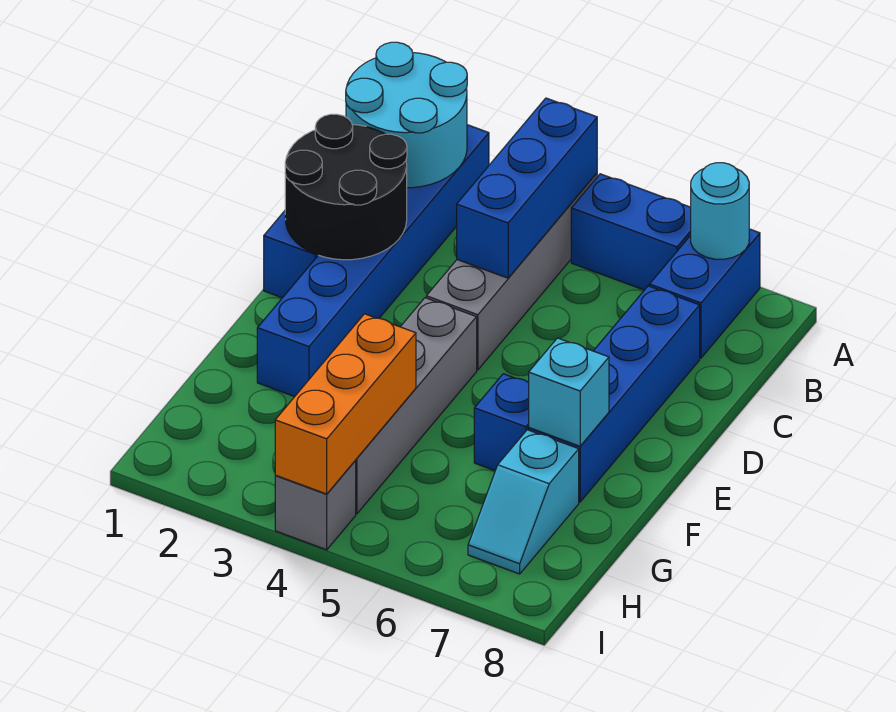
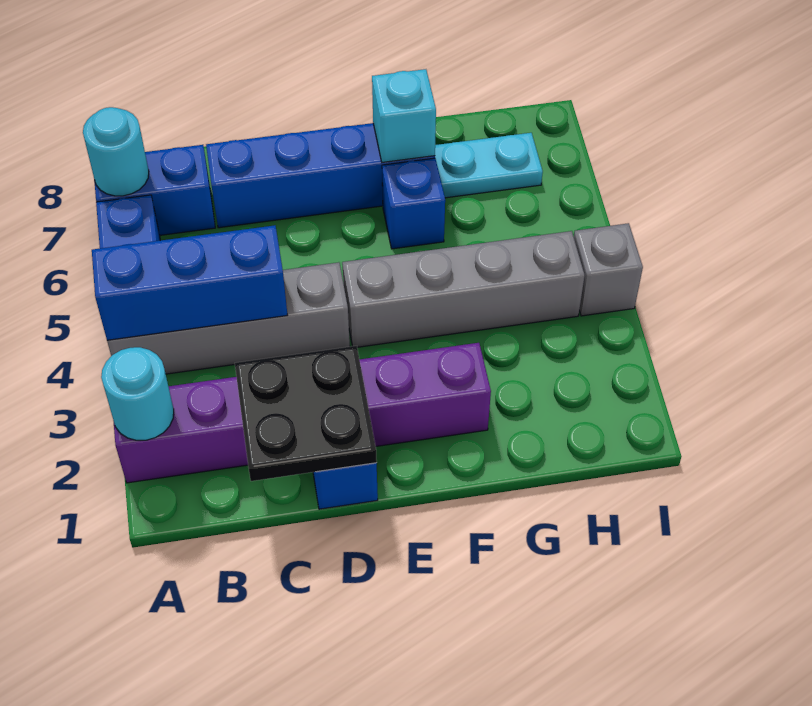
cyan 2x2 round brick [346,42,467,188] -> cyan 1x1 round brick [101,347,174,440]
blue 1x6 brick [257,125,489,397] -> purple 1x6 brick [114,343,491,483]
black 2x2 round brick [285,114,407,260] -> black 2x2 plate [235,346,377,481]
orange 1x3 brick [275,314,416,494] -> none
cyan 1x2 slope [468,430,579,574] -> cyan 1x2 plate [435,133,543,198]

